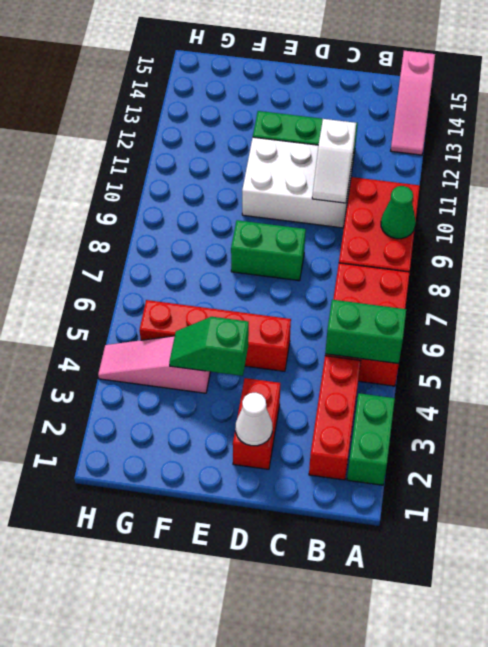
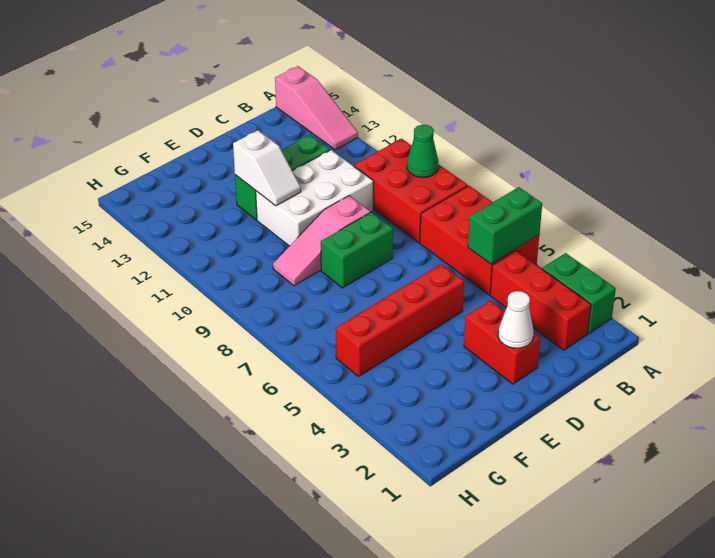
white 1x2 slope [312,119,356,203] -> white 1x2 slope moved to [233,130,301,206]
green 1x2 slope [169,317,249,376] -> none
pink 1x3 slope [98,336,210,393] -> pink 1x3 slope moved to [273,196,370,286]

